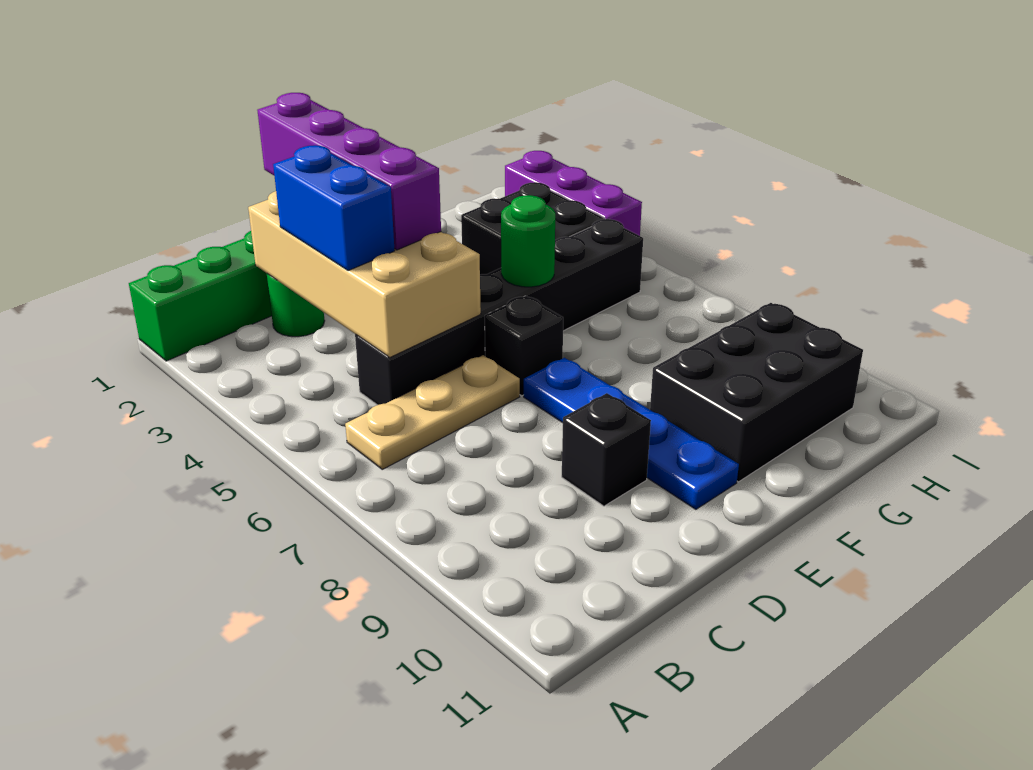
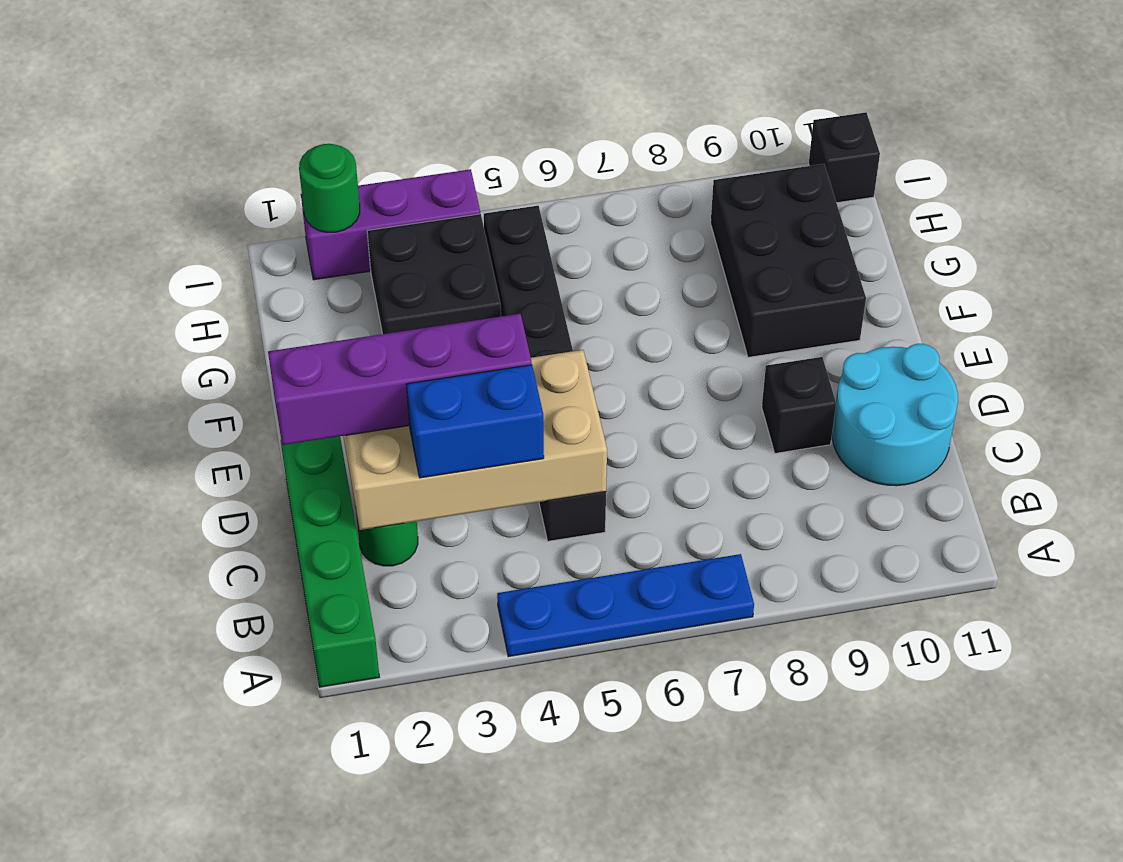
tan 1x3 plate [345,355,520,469] -> none
none -> cyan 2x2 round brick [832,344,958,486]
black 1x1 brick [485,296,563,396] -> black 1x1 brick moved to [809,112,880,203]
blue 1x4 plate [524,358,739,509] -> blue 1x4 plate moved to [497,554,754,657]
green 1x1 round brick [501,195,555,287] -> green 1x1 round brick moved to [299,144,360,232]

